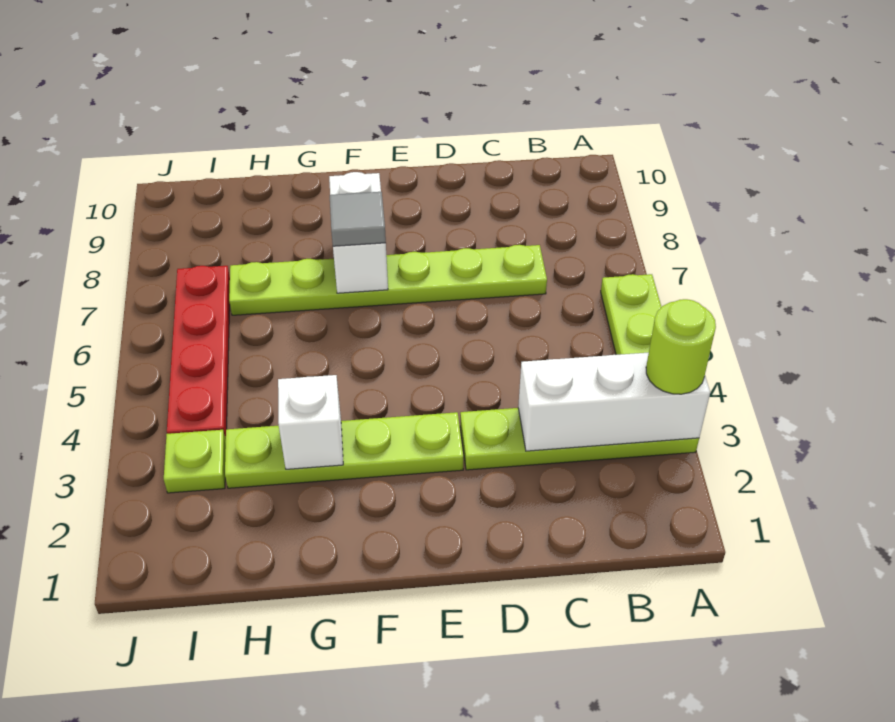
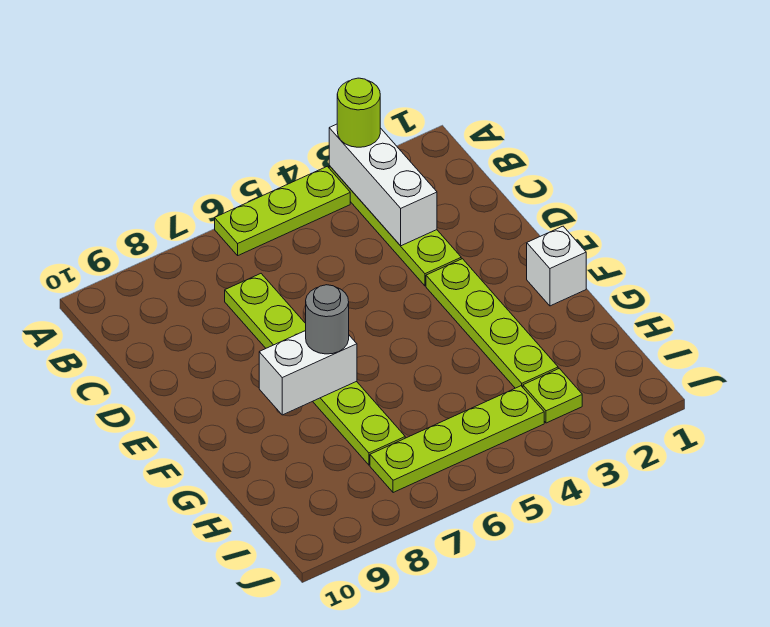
grey 1x1 tile [330,192,386,246] -> grey 1x1 round brick [306,285,349,354]
white 1x1 brick [278,375,343,469] -> white 1x1 brick moved to [527,226,586,306]
red 1x4 plate [167,266,230,440] -> lime 1x4 plate [370,386,544,493]

